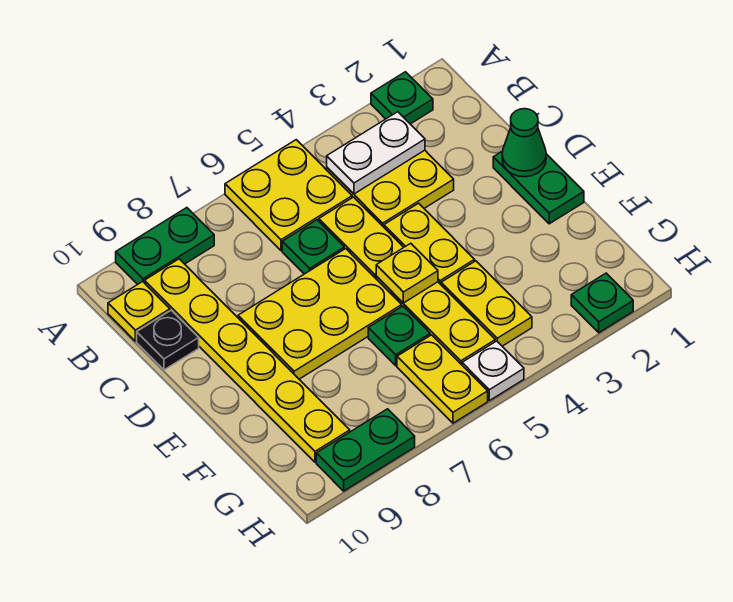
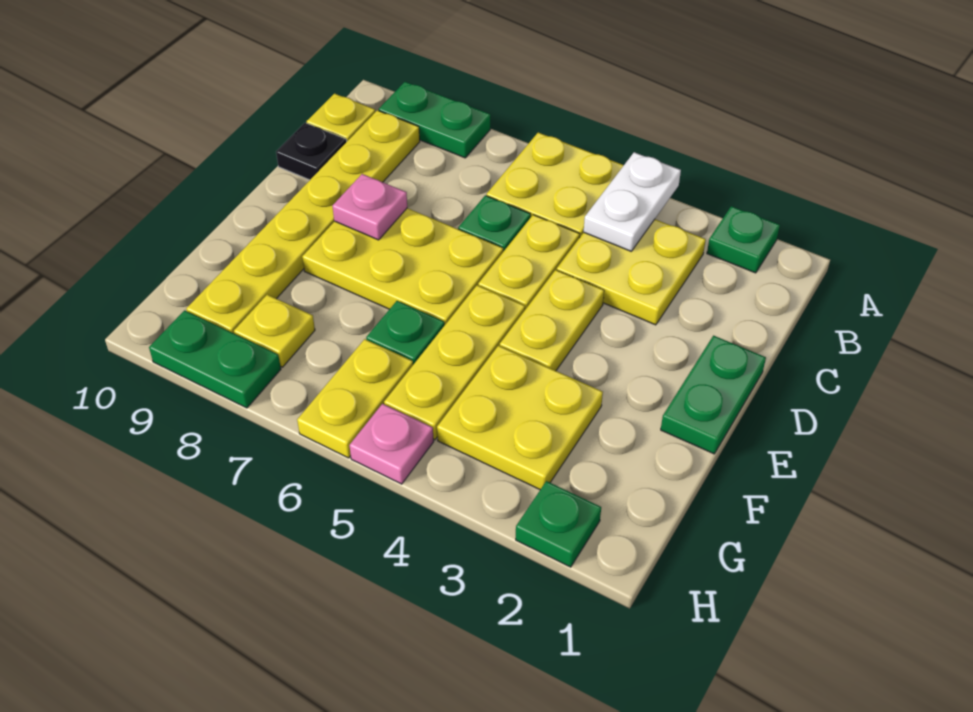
white 1x2 plate [327,112,425,194] -> white 1x2 plate turned to [584,152,681,251]
green 1x1 cone [502,109,546,177] -> none
none -> pink 1x1 plate [332,174,407,240]
yellow 1x1 plate [376,243,438,303] -> yellow 1x1 plate moved to [234,295,315,367]
yellow 1x2 plate [441,261,532,346] -> yellow 2x2 plate [437,346,603,490]
white 1x1 plate [462,341,524,401] -> pink 1x1 plate [349,404,434,484]

